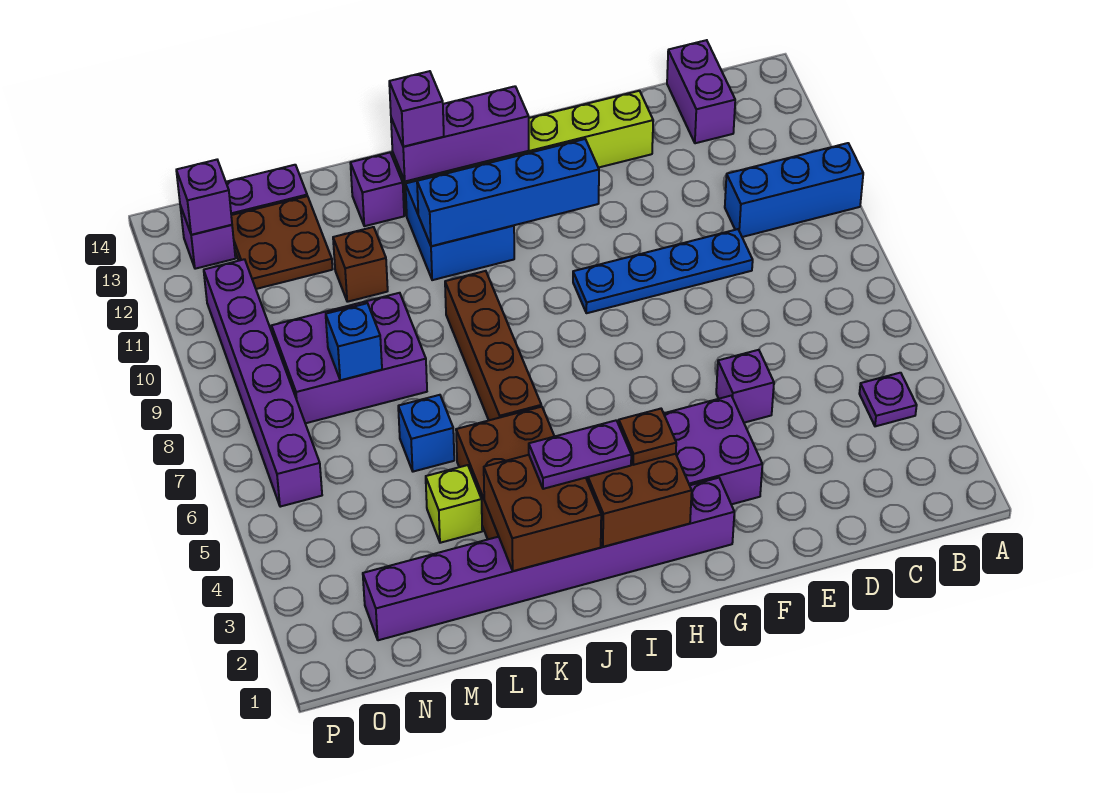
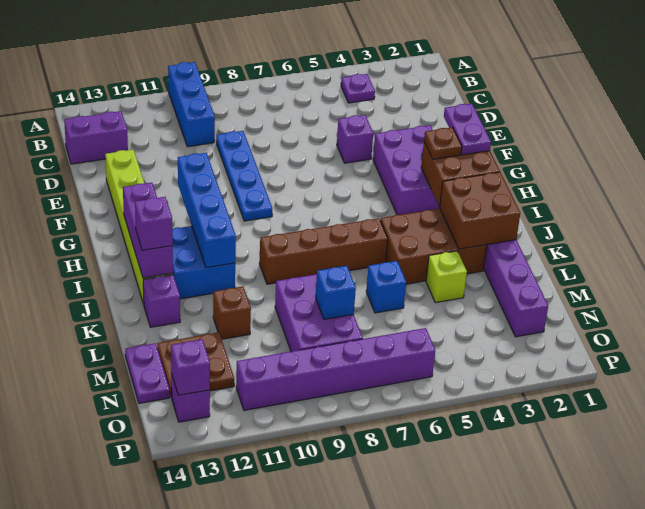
purple 1x2 plate [529,420,631,489] -> purple 1x2 plate moved to [444,104,491,155]

